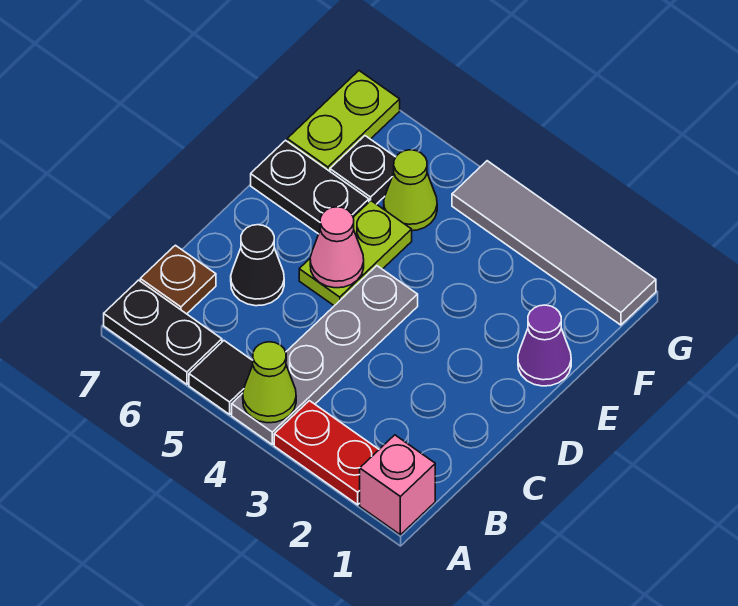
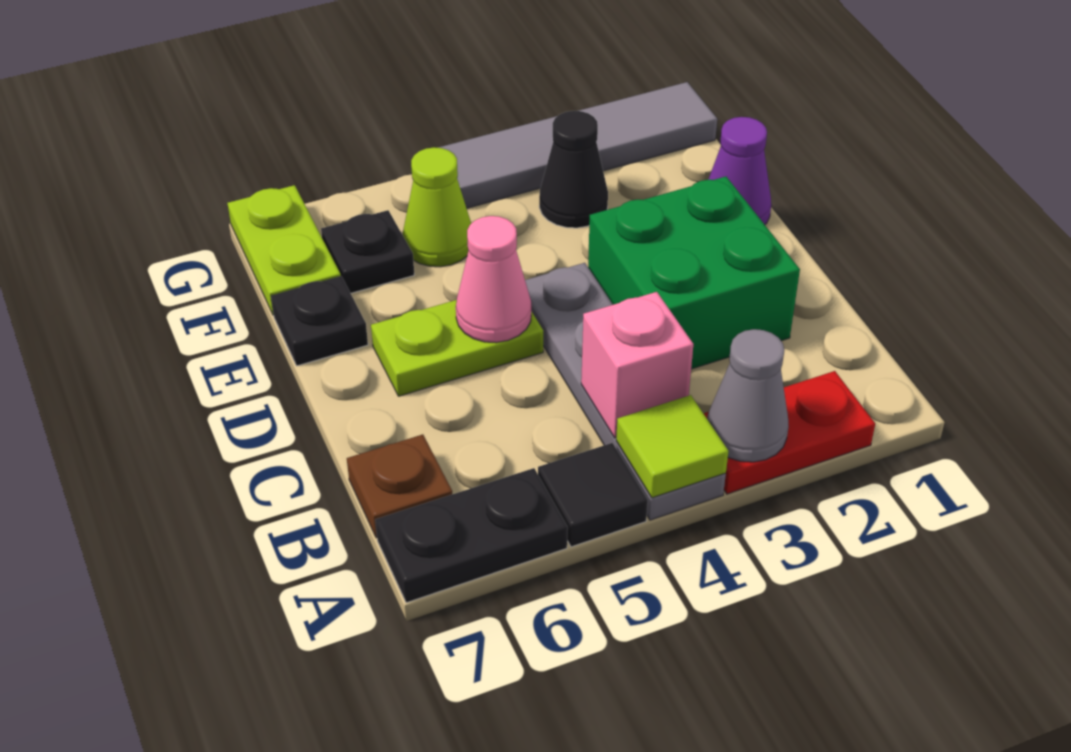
pink 1x1 brick [360,435,435,535] -> pink 1x1 brick moved to [581,292,693,438]
none -> grey 1x1 cone [707,329,789,462]
lime 1x1 cone [243,342,296,423] -> lime 1x1 tile [616,395,728,498]
none -> green 2x2 brick [588,177,800,369]
black 1x1 cone [231,225,284,306] -> black 1x1 cone moved to [539,111,608,228]
lime 1x2 plate [299,201,412,306] -> lime 1x2 plate turned to [371,300,543,396]
black 1x2 plate [251,140,369,234] -> black 1x1 plate [271,276,368,366]

